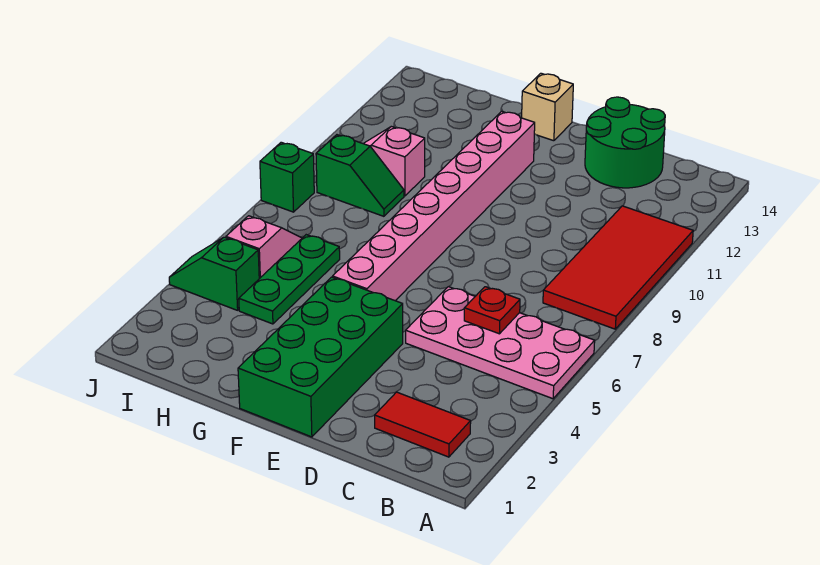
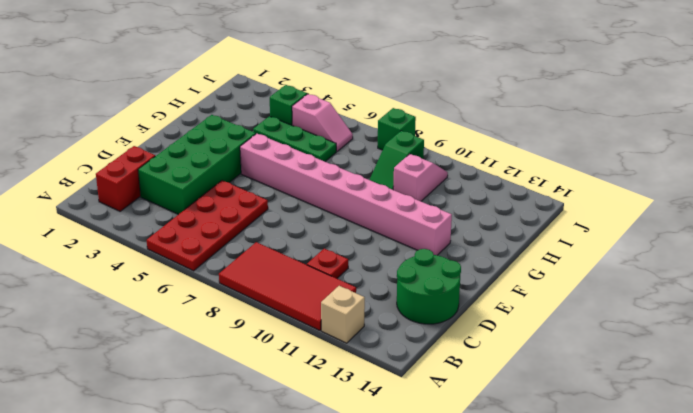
pink 2x4 plate [406,287,595,399] -> red 2x4 plate [147,180,268,271]
red 1x2 tile [375,392,471,457] -> red 1x2 brick [96,146,155,211]
red 1x1 plate [464,287,520,334] -> red 1x1 plate moved to [307,249,348,278]
green 2x4 brick [238,277,403,437] -> green 2x4 brick turned to [138,115,256,215]
tan 1x1 brick [522,73,573,141] -> tan 1x1 brick moved to [321,286,365,343]

